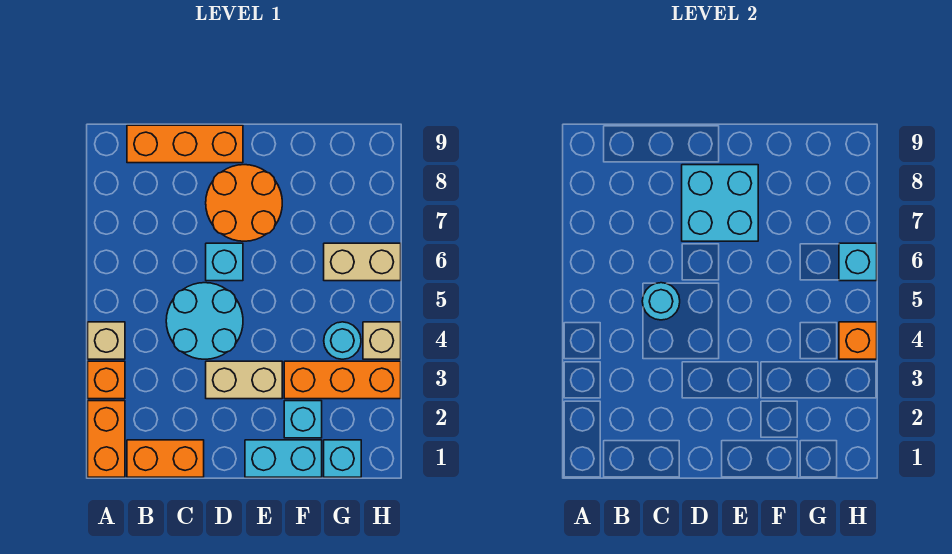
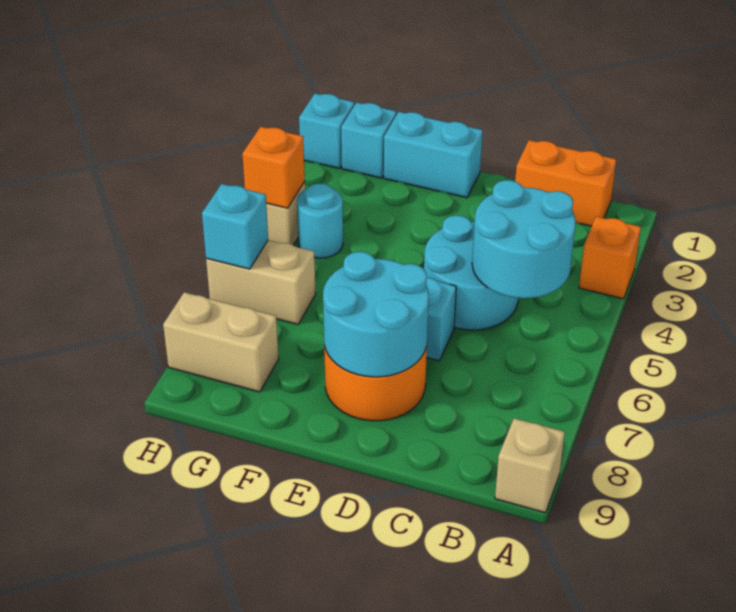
orange 1x2 brick [88,401,125,477] -> none
tan 1x1 brick [88,322,125,359] -> tan 1x1 brick moved to [495,418,565,513]
orange 1x3 brick [127,125,243,163] -> none
cyan 1x1 round brick [642,283,680,320] -> cyan 2x2 round brick [472,180,576,298]
tan 1x2 brick [206,361,282,399] -> tan 1x2 brick moved to [163,292,279,392]
cyan 2x2 brick [682,165,758,241] -> cyan 2x2 round brick [323,252,429,377]
cyan 1x1 brick [284,401,322,438] -> cyan 1x1 brick moved to [299,93,354,169]
orange 1x3 brick [284,361,401,399] -> none

